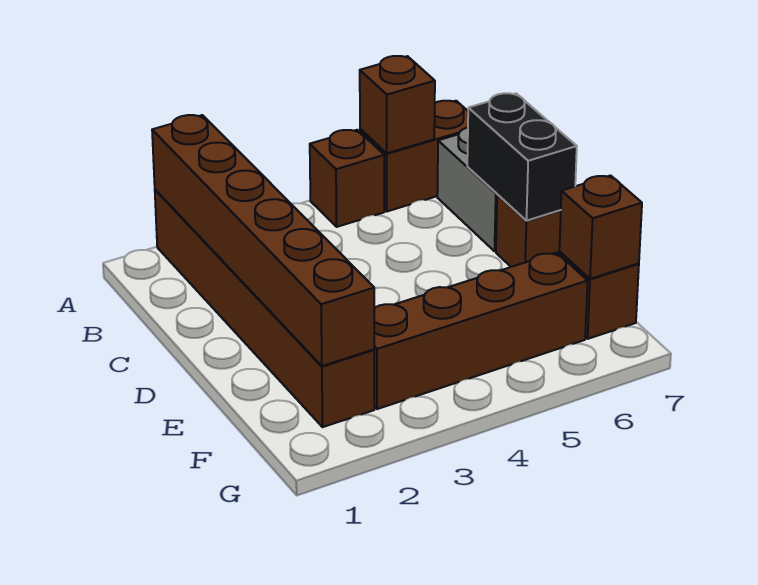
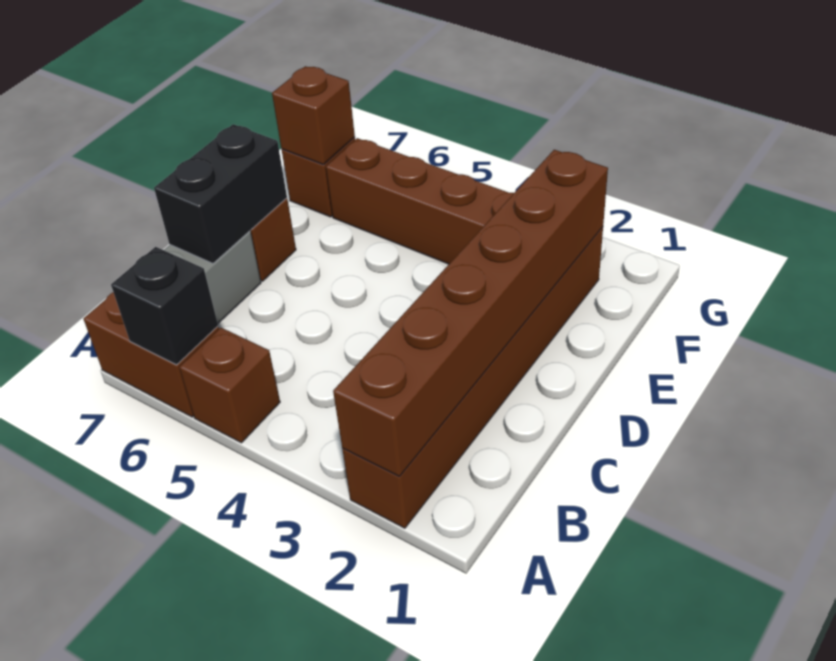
brown 1x1 brick [360,56,435,153] -> black 1x1 brick [111,247,218,365]

